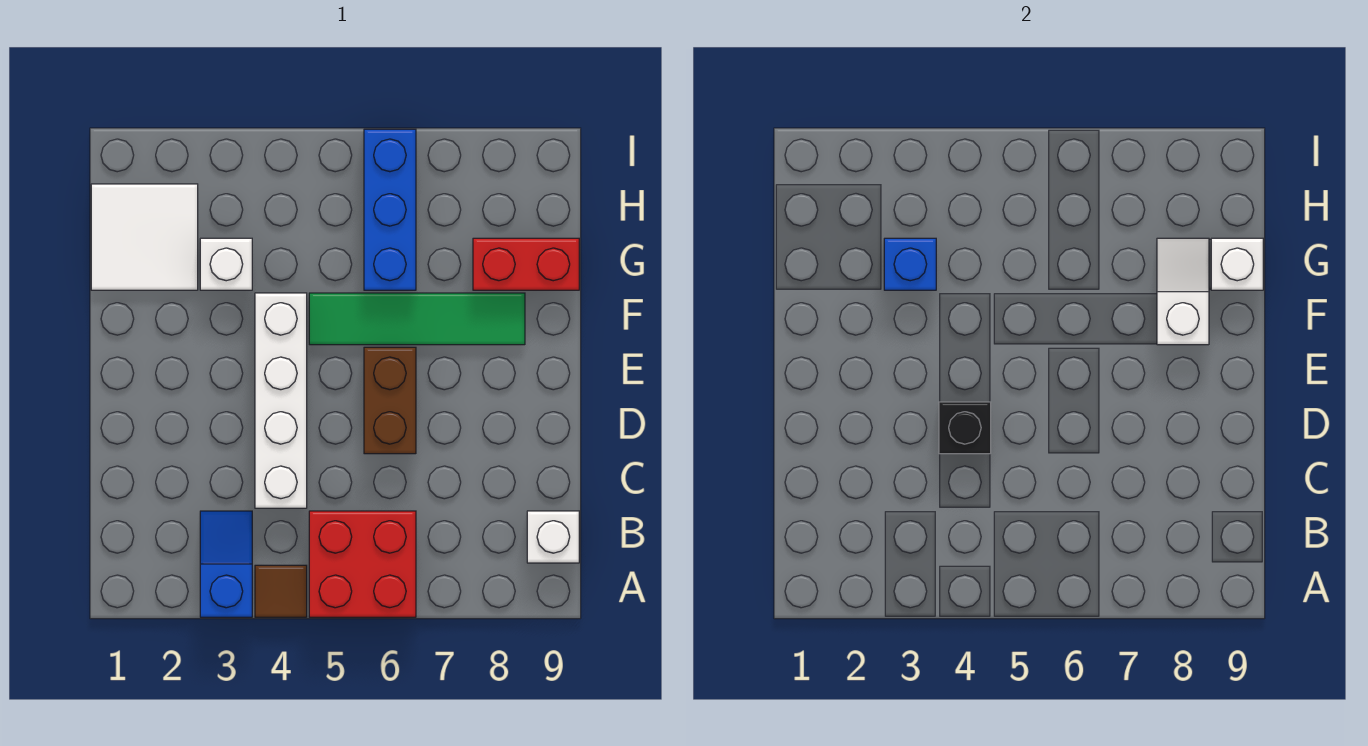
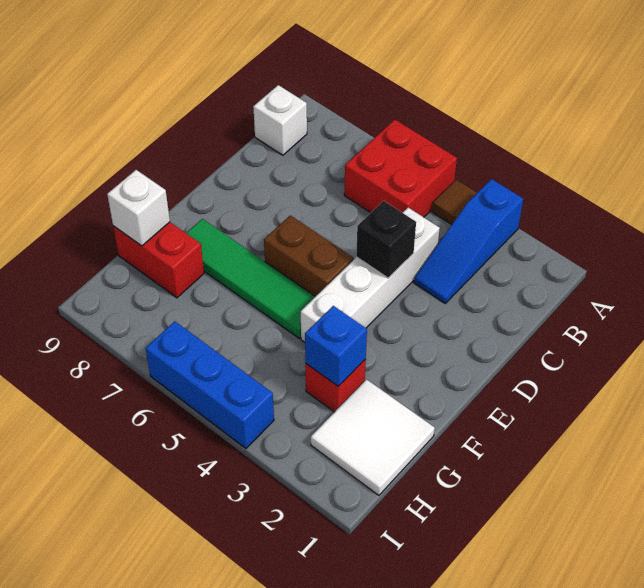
blue 1x2 slope [200,511,252,617] -> blue 1x3 slope [414,179,523,303]
brown 1x2 brick [364,347,416,454] -> brown 1x2 brick turned to [264,215,353,297]
white 1x2 slope [1157,238,1209,345] -> none
white 1x1 brick [200,238,252,290] -> red 1x1 brick [305,359,366,412]
blue 1x3 brick [364,129,416,290] -> blue 1x3 brick turned to [145,321,274,448]

